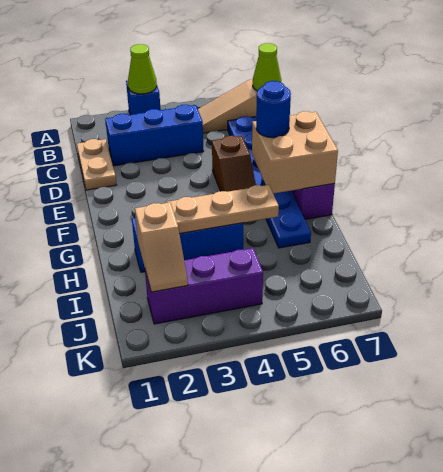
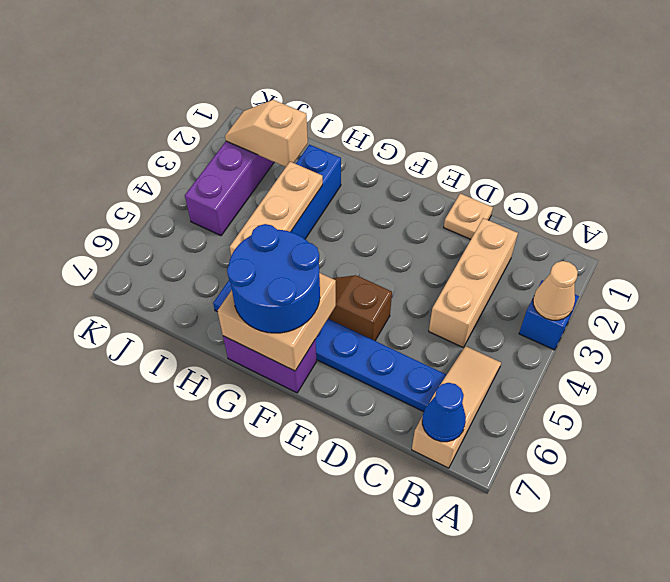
lime 1x1 cone [128,44,157,94] -> tan 1x1 cone [533,261,578,320]
lime 1x1 cone [253,43,281,91] -> blue 1x1 cone [422,383,466,442]
tan 1x2 plate [77,139,116,190] -> tan 1x1 plate [444,193,493,239]
blue 1x3 brick [105,105,204,166] -> tan 1x3 brick [429,218,518,348]
blue 1x1 round brick [256,81,291,138] -> blue 2x2 round brick [227,224,320,333]

